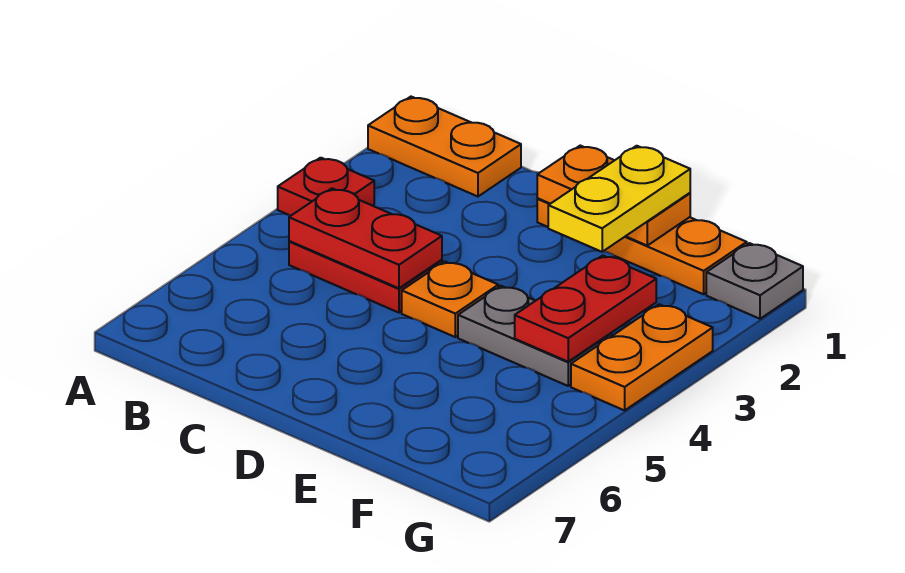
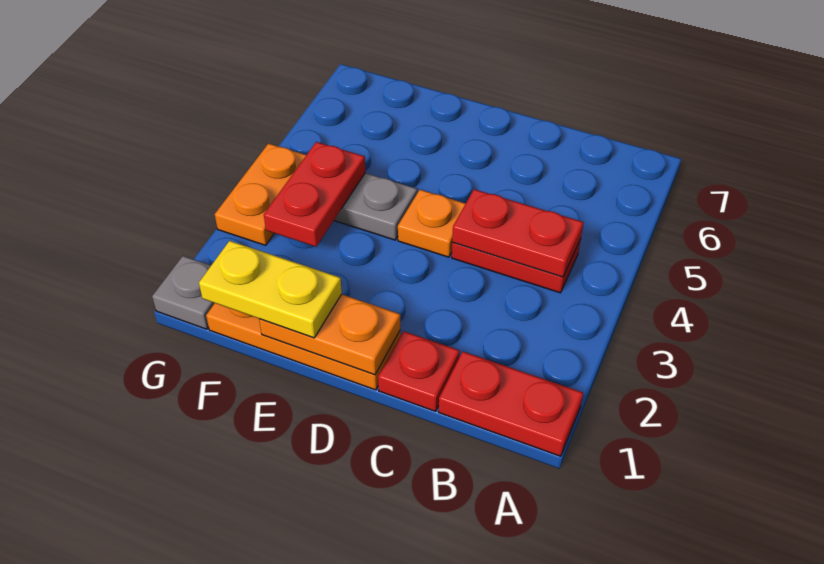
orange 1x2 plate [368,97,521,196] -> red 1x2 plate [439,352,583,456]
red 1x1 plate [278,158,374,215] -> red 1x1 plate moved to [378,331,460,411]
yellow 1x2 plate [548,146,690,252] -> yellow 1x2 plate turned to [199,241,342,338]

